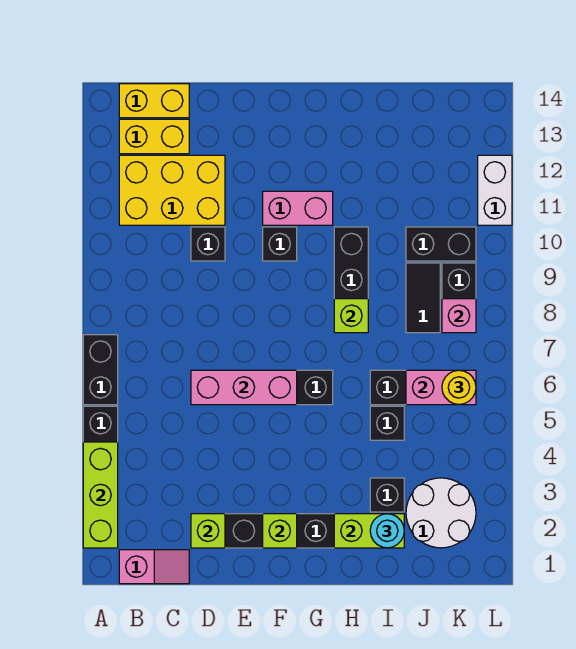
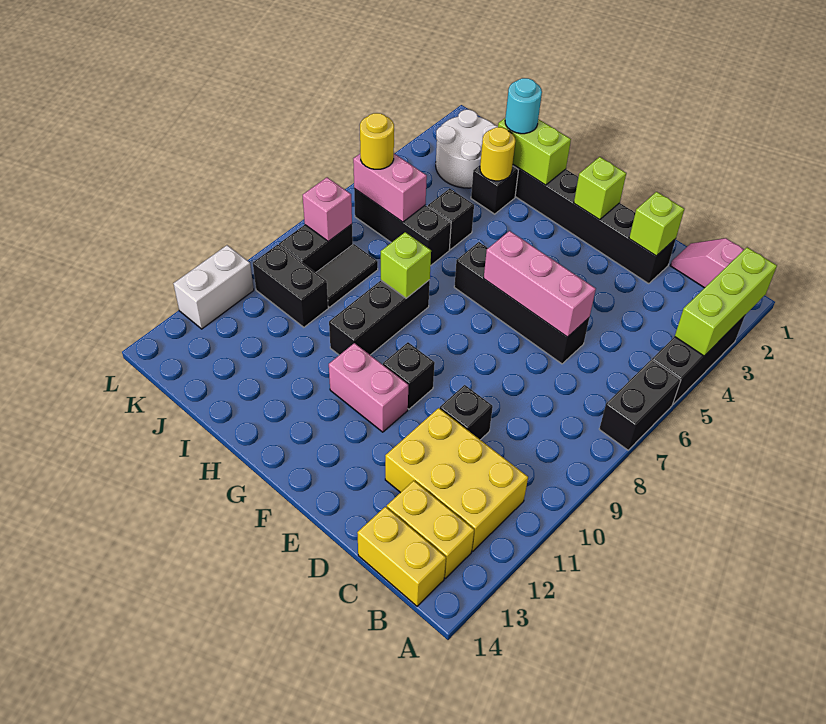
none -> yellow 1x1 round brick [480,127,516,181]

